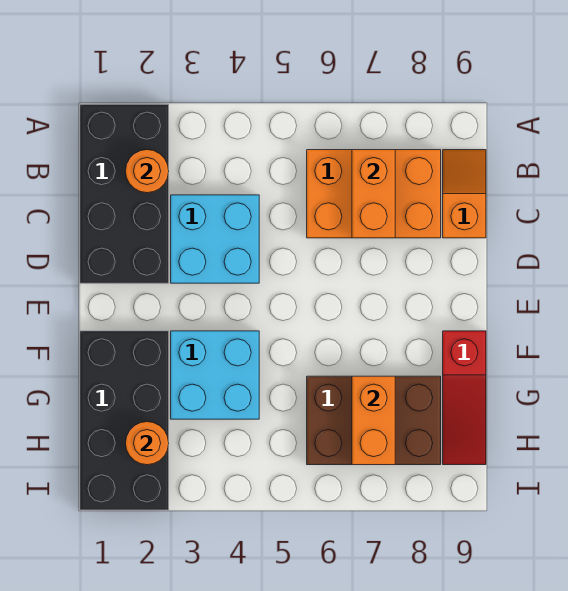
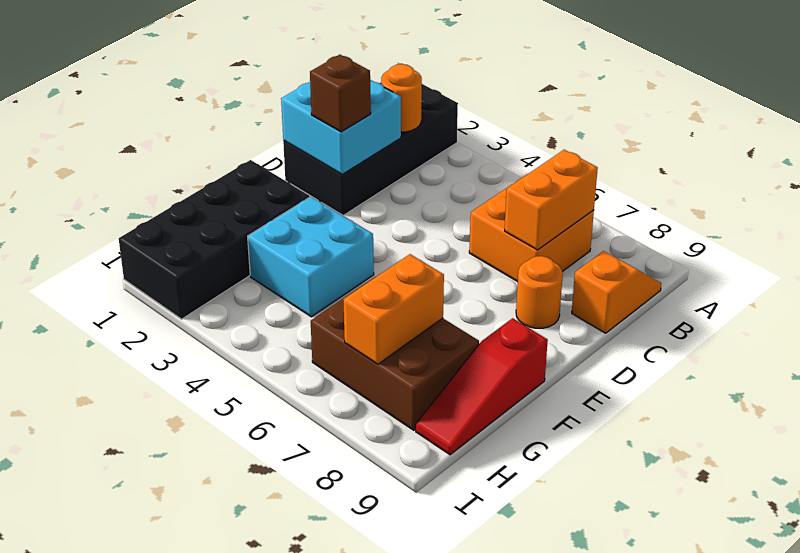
orange 2x3 brick [307,150,441,238] -> orange 2x2 brick [469,174,594,282]
cyan 2x2 brick [171,195,259,283] -> cyan 2x2 brick moved to [281,80,401,174]
none -> brown 1x1 brick [310,55,371,132]
orange 1x1 round brick [126,422,169,465] -> orange 1x1 round brick moved to [516,256,563,328]

